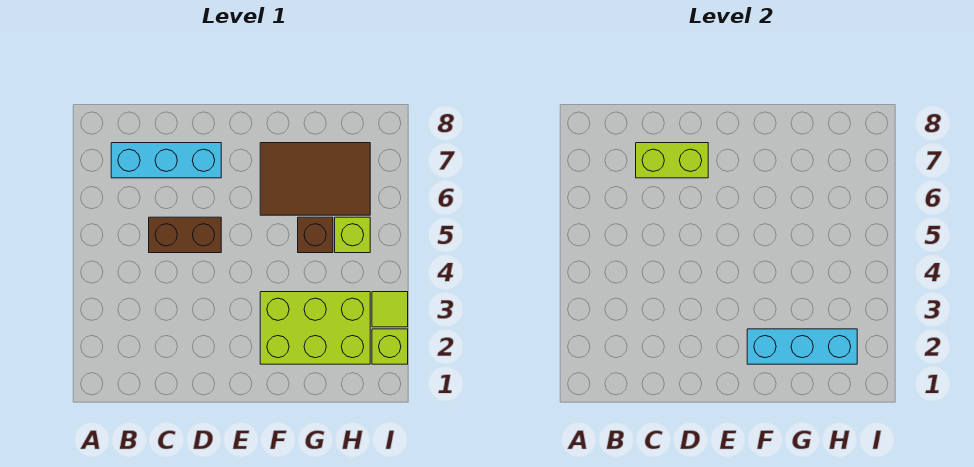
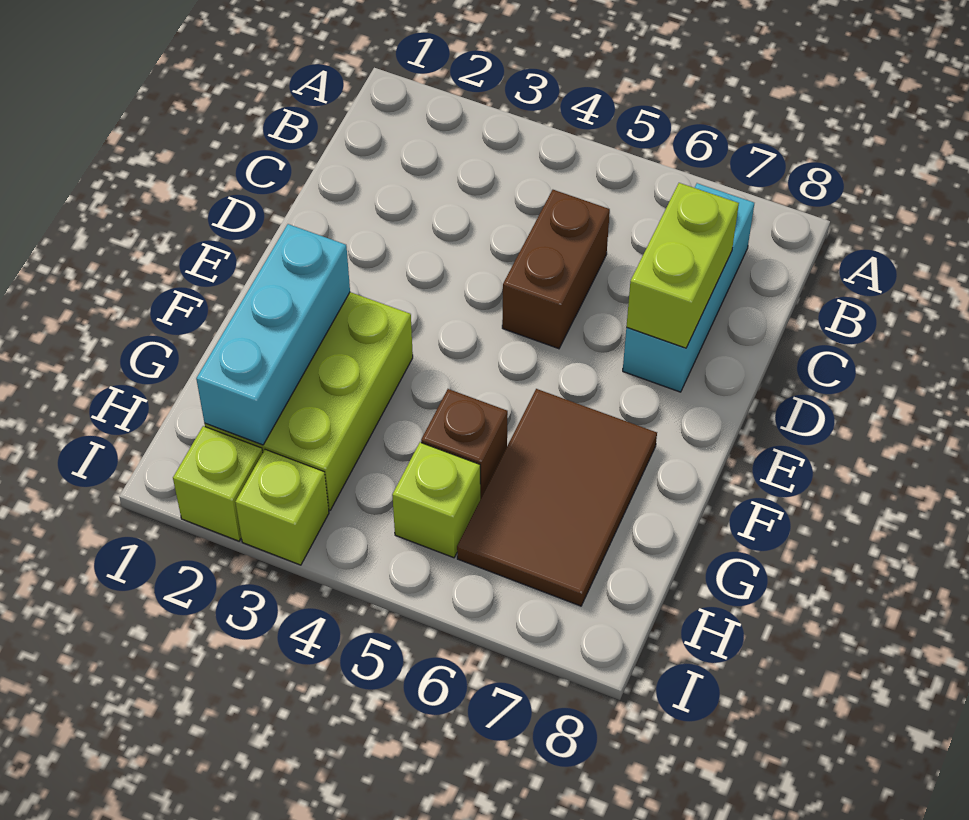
lime 1x1 tile [372,292,408,327] -> lime 1x1 brick [235,450,329,565]

